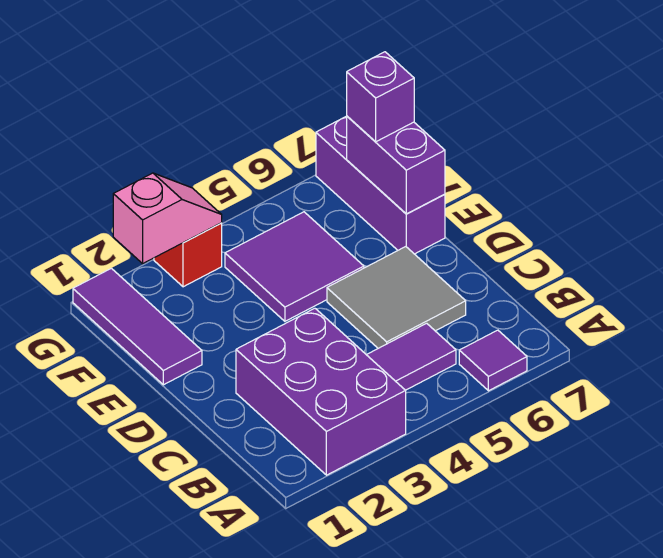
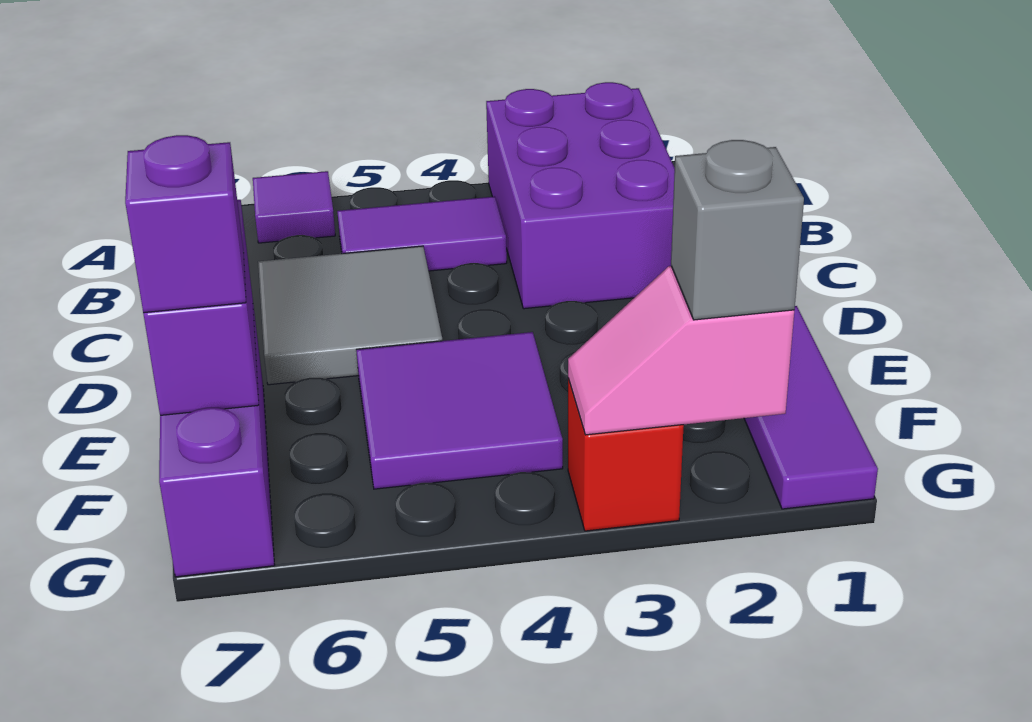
none -> grey 1x1 brick [671,140,804,320]

